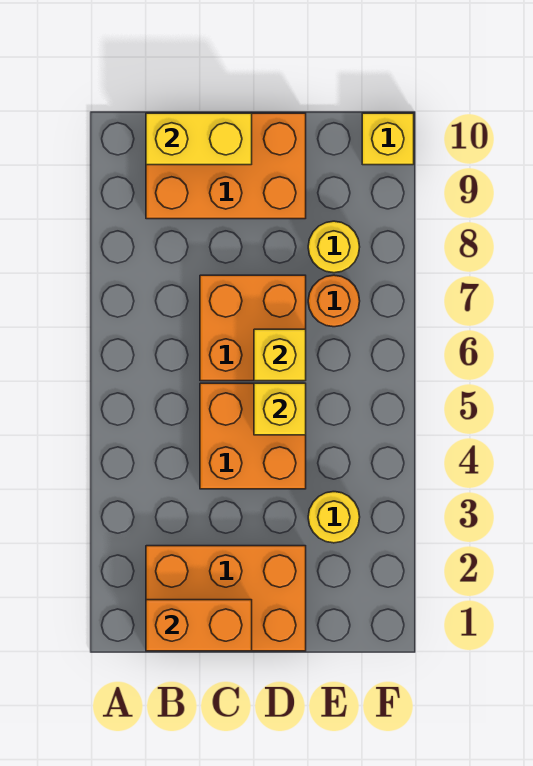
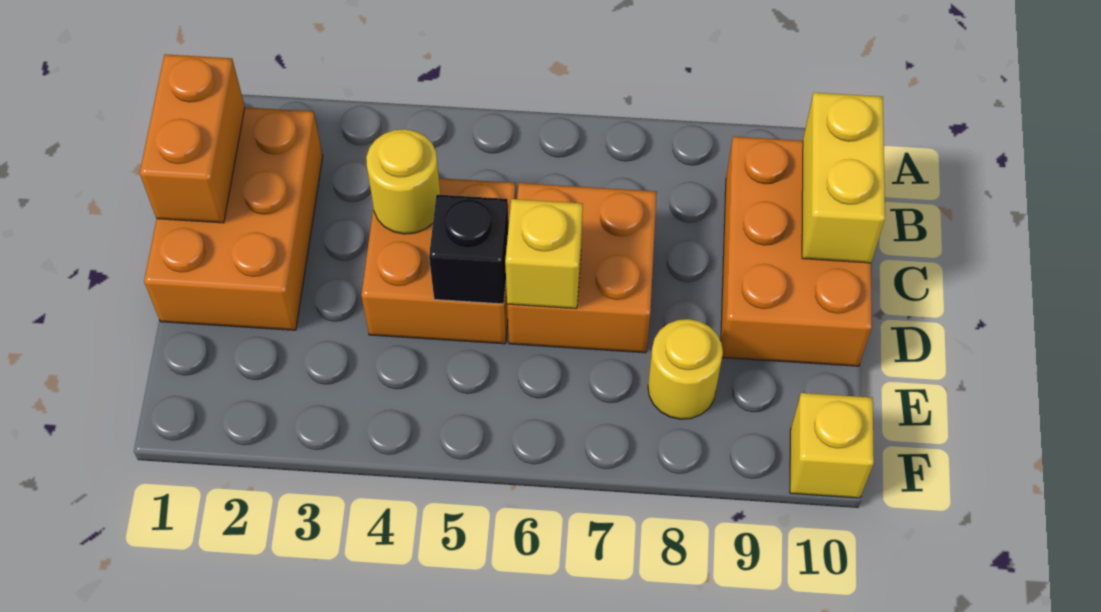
yellow 1x1 brick [254,383,306,435] -> black 1x1 brick [429,195,509,304]
yellow 1x1 round brick [308,492,360,543] -> yellow 1x1 round brick moved to [366,129,440,234]
orange 1x1 round brick [308,275,360,327] -> none

